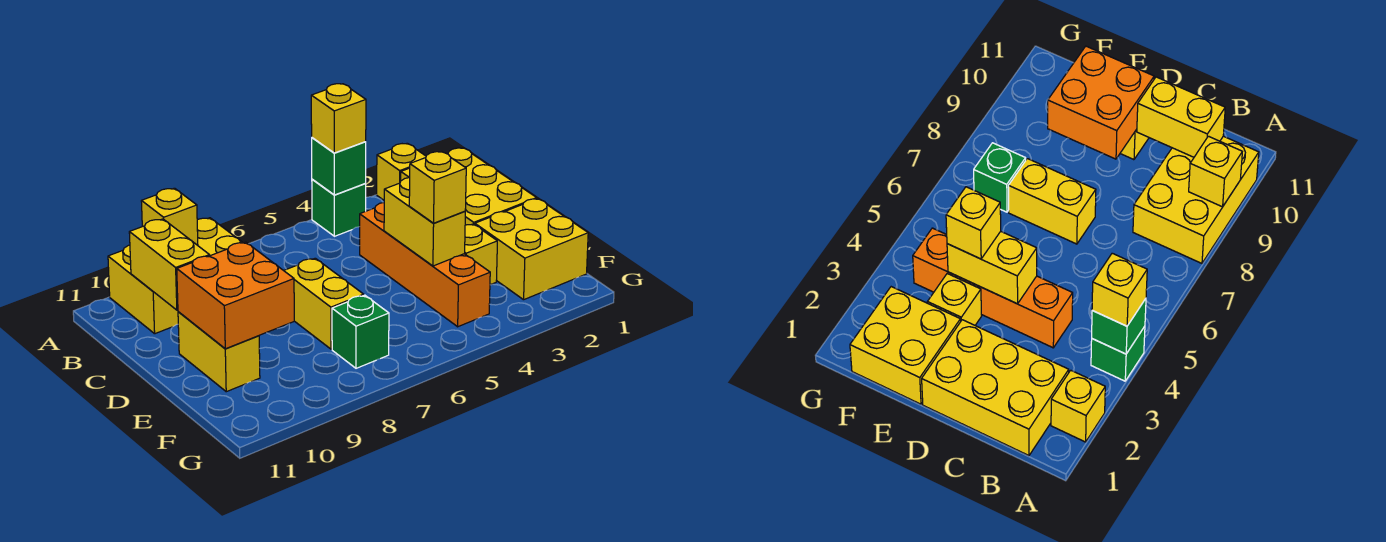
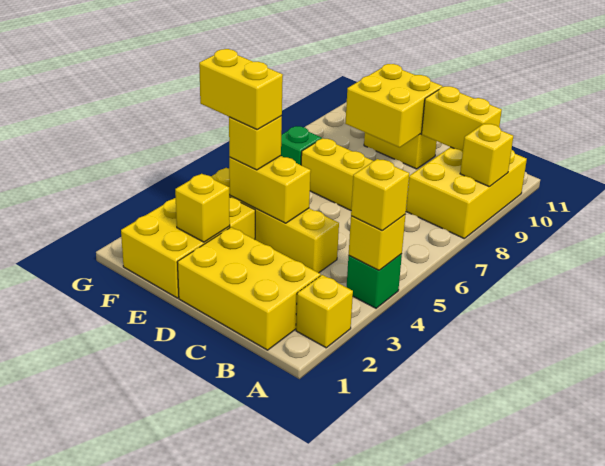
green 1x1 brick [312,138,366,195] -> yellow 1x1 brick [349,215,405,270]
orange 1x4 brick [360,203,490,327] -> yellow 1x4 brick [211,168,339,273]
orange 2x2 brick [177,242,294,349] -> yellow 2x2 brick [345,64,443,147]
none -> yellow 1x1 brick [175,174,230,242]
none -> yellow 1x2 brick [199,49,283,130]

